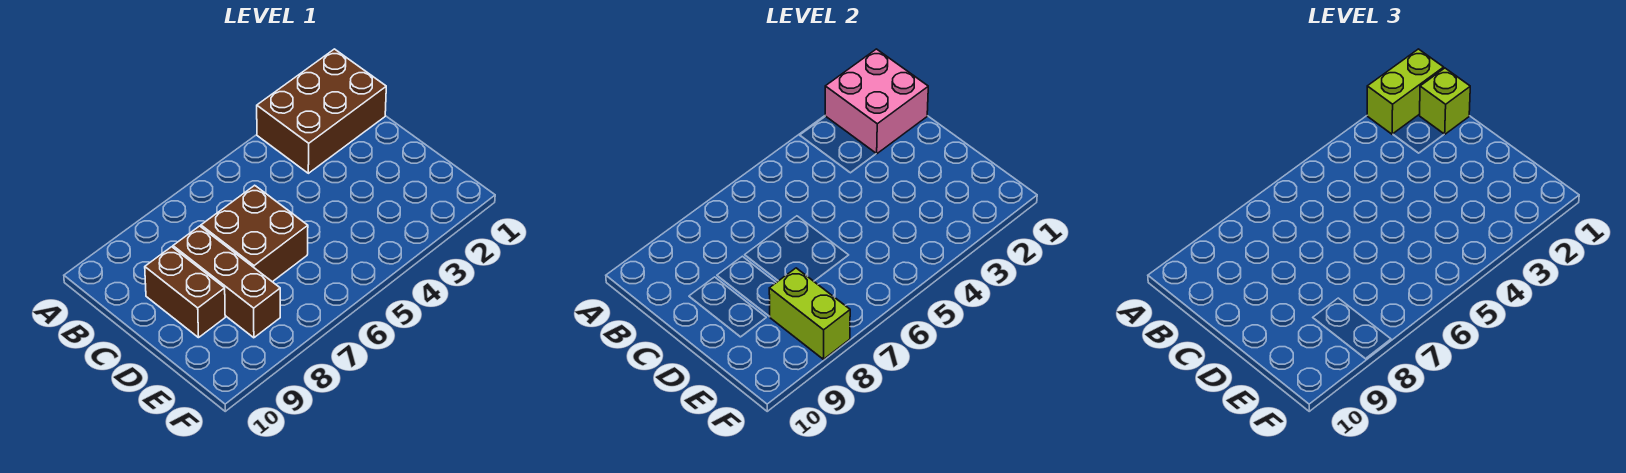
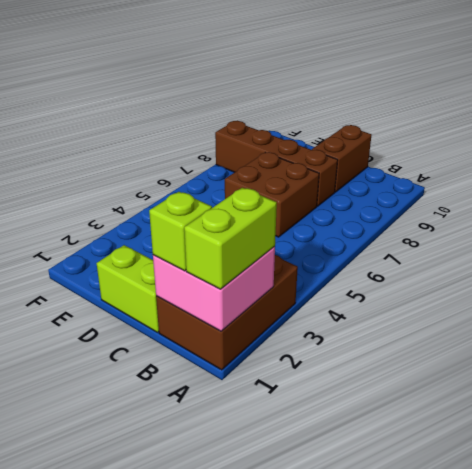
brown 1x3 brick [173,226,280,338] -> brown 1x4 brick [215,121,338,206]
brown 1x2 brick [145,247,225,338] -> brown 1x2 brick turned to [312,125,371,192]
lime 1x2 brick [769,268,850,359] -> lime 1x2 brick moved to [96,245,159,332]

